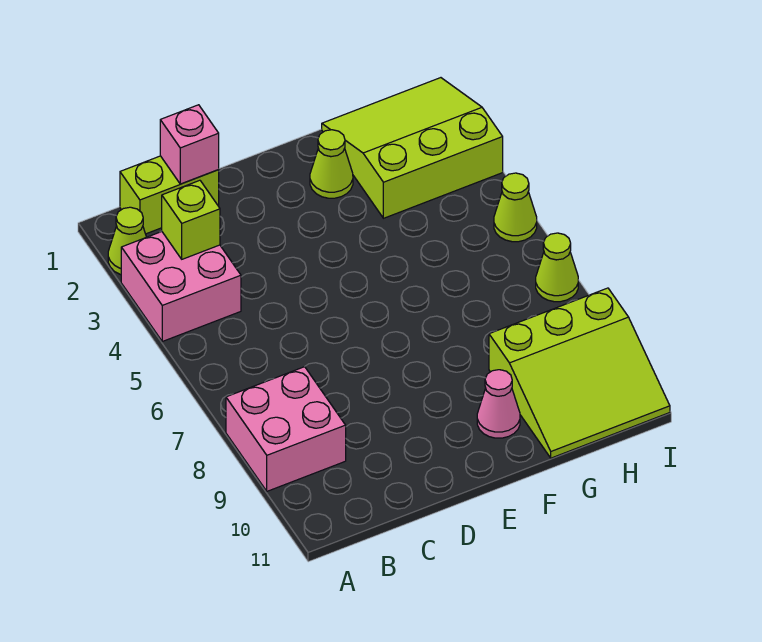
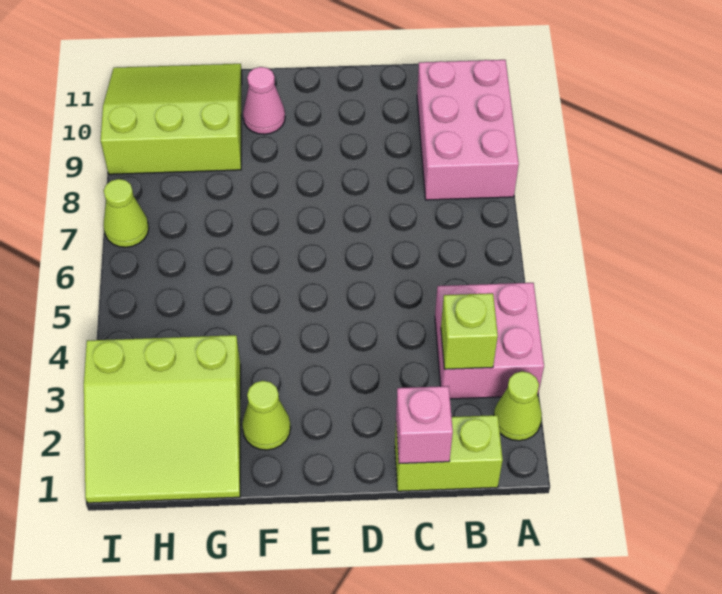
pink 2x2 brick [226,367,346,491] -> pink 2x3 brick [417,60,519,200]
lime 1x1 cone [494,173,537,242] -> none

